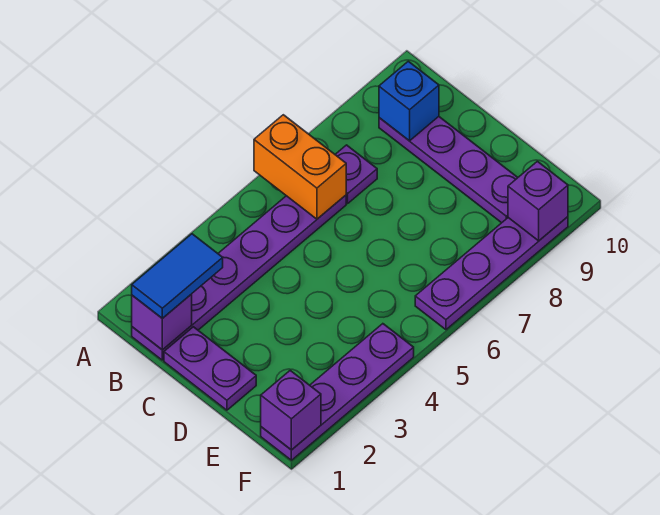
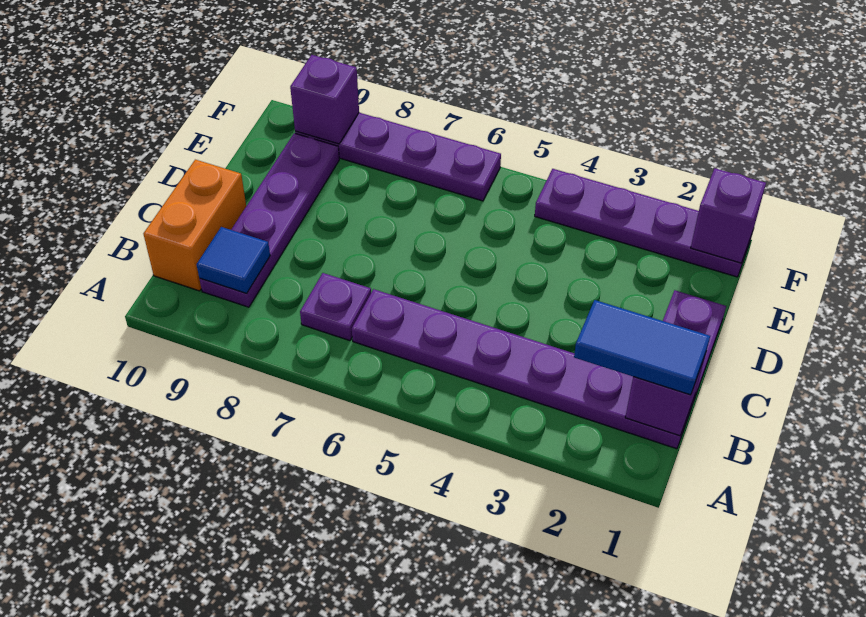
orange 1x2 brick [254,115,346,219] -> orange 1x2 brick moved to [144,160,246,291]
blue 1x1 brick [379,61,439,141] -> blue 1x1 tile [197,227,270,293]

